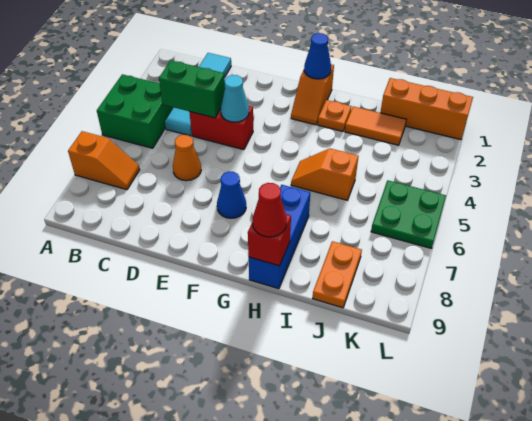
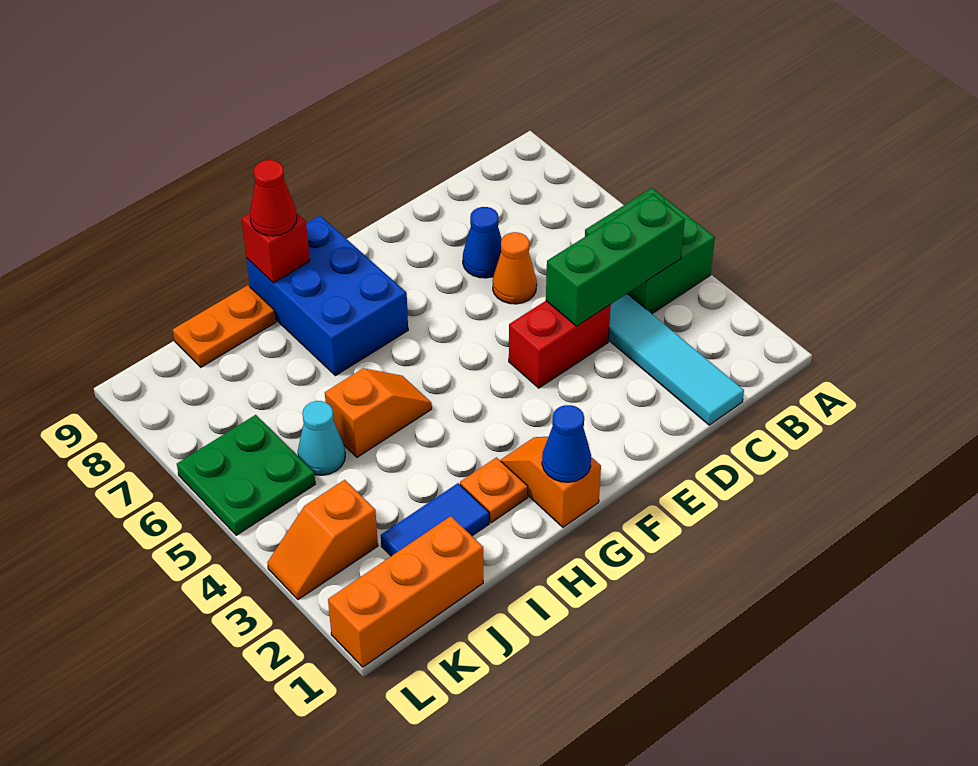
orange 1x2 slope [68,131,140,190] -> orange 1x2 slope moved to [267,480,378,600]
green 1x2 brick [159,60,225,118] -> green 1x3 brick [546,194,685,326]
cyan 1x1 cone [221,75,249,122] -> cyan 1x1 cone moved to [298,401,345,475]
blue 1x1 cone [217,172,246,218] -> blue 1x1 cone moved to [463,207,502,278]
blue 1x3 brick [249,185,310,289] -> blue 2x3 brick [246,216,408,376]
orange 1x2 tile [345,106,406,145] -> blue 1x2 tile [381,483,489,556]
orange 1x2 plate [313,241,362,308] -> orange 1x2 plate turned to [173,285,276,367]

